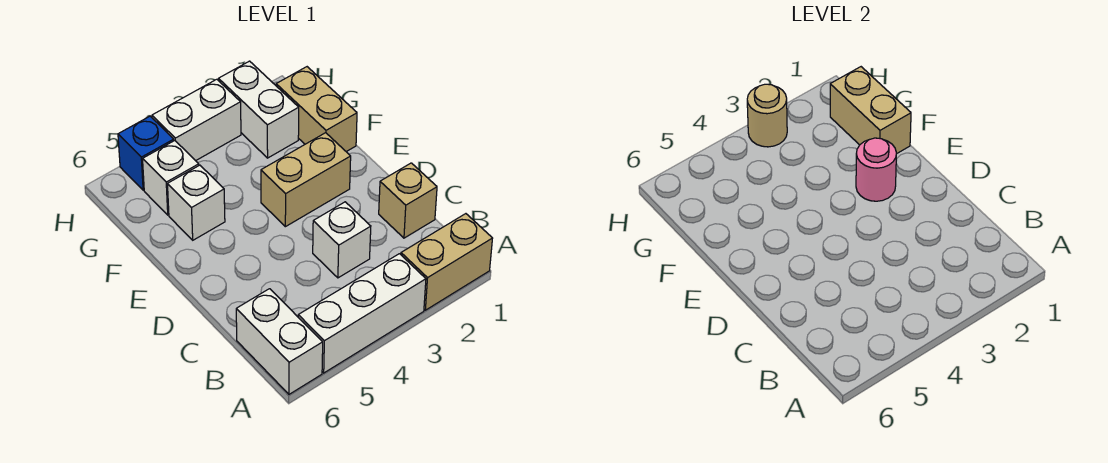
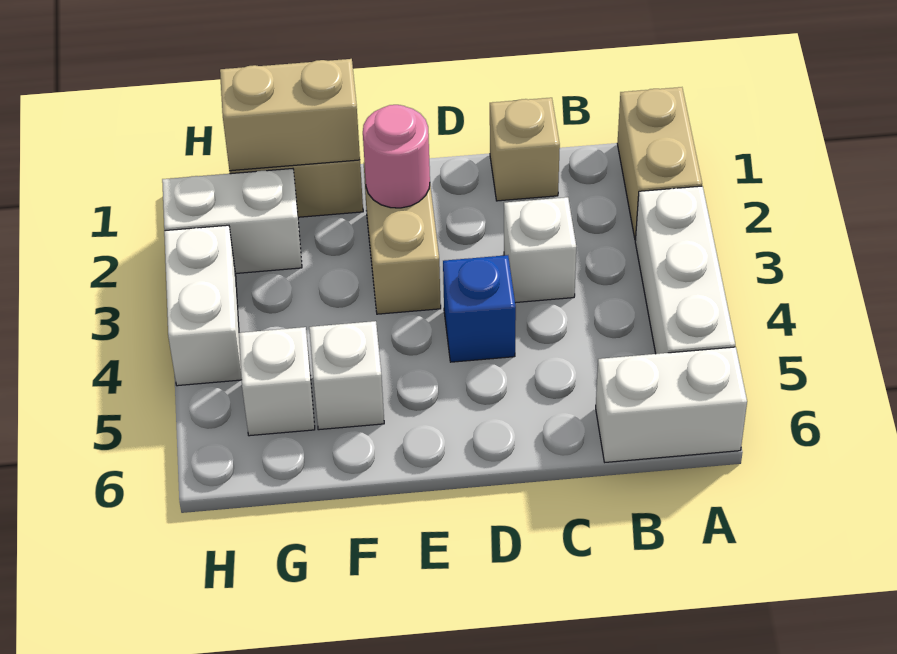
tan 1x1 round brick [747,84,787,147] -> none
blue 1x1 brick [118,116,174,190] -> blue 1x1 brick moved to [443,255,516,362]

